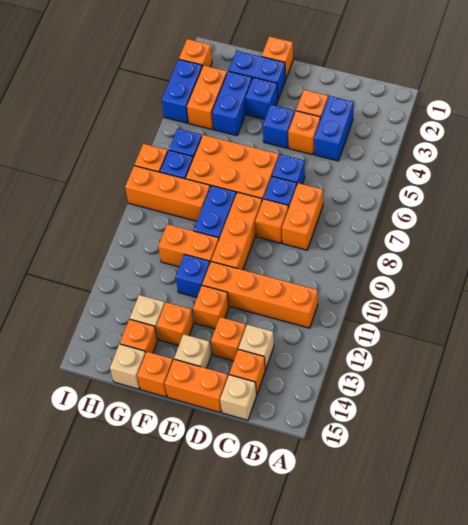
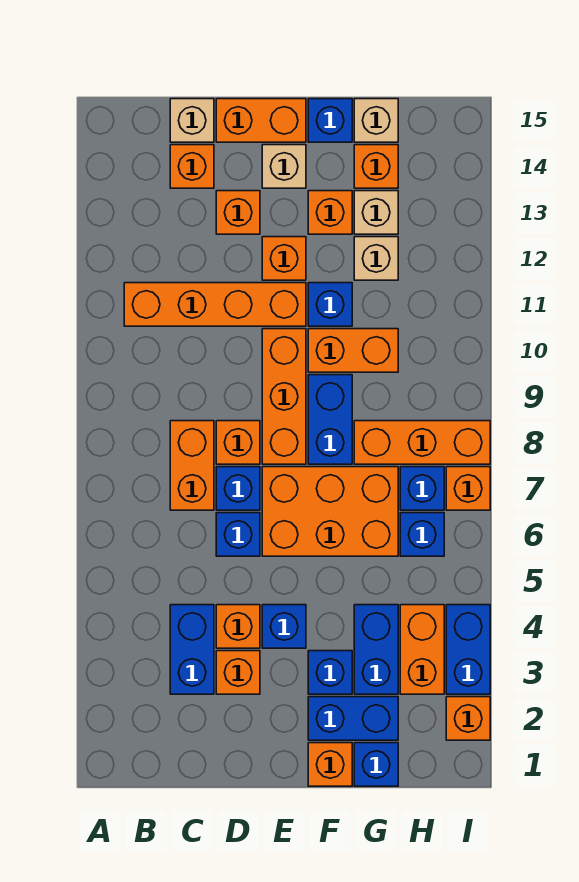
tan 1x1 brick [238,325,274,370] -> tan 1x1 brick moved to [354,237,398,280]
orange 1x1 brick [137,352,173,397] -> blue 1x1 brick [308,99,352,142]
none -> blue 1x1 brick [354,743,398,786]

